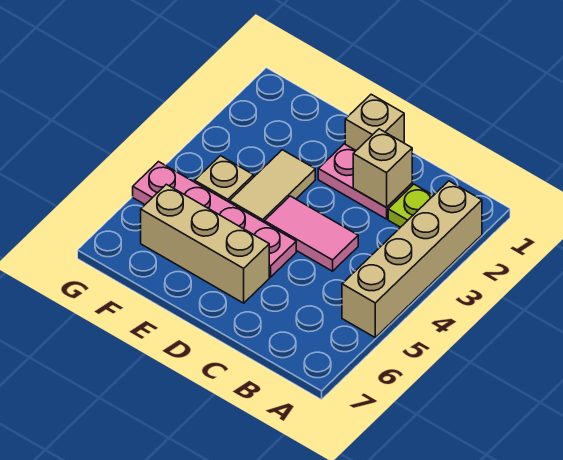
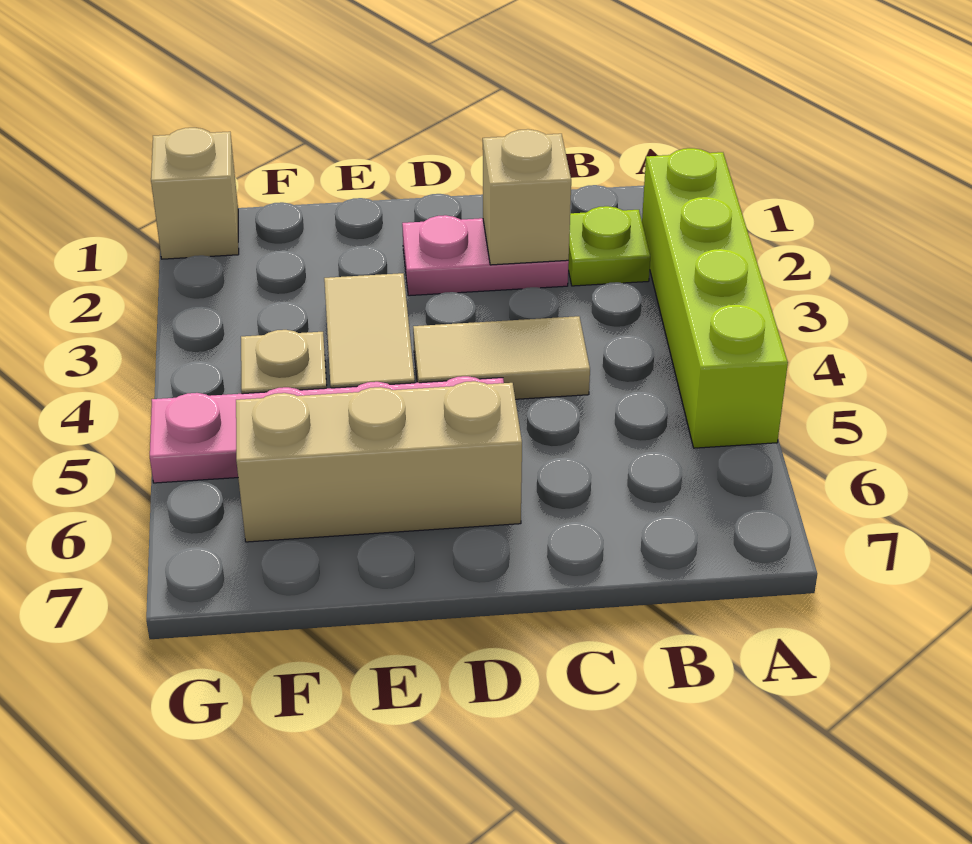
tan 1x4 brick [342,181,482,337] -> lime 1x4 brick [642,148,788,448]
pink 1x2 tile [264,196,358,271] -> tan 1x2 tile [413,316,590,399]
tan 1x1 brick [345,94,404,150] -> tan 1x1 brick moved to [151,128,239,259]

